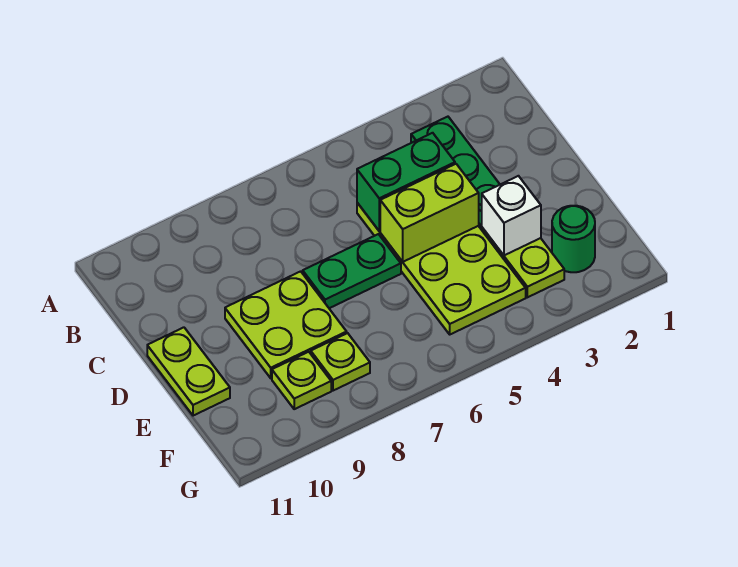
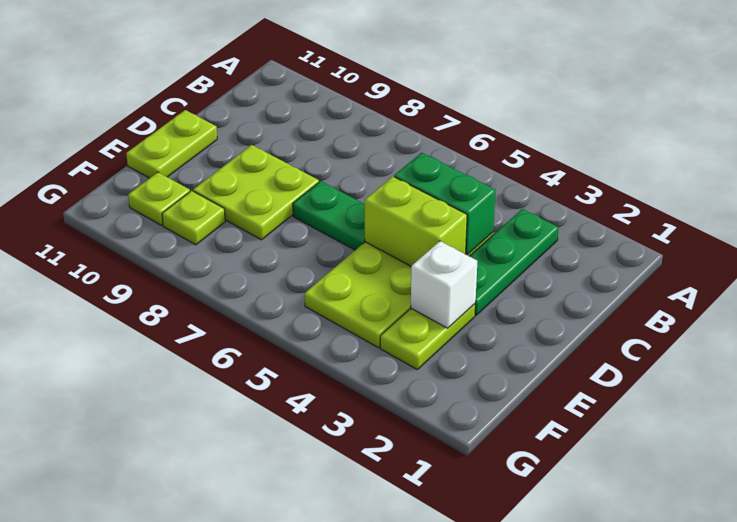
green 1x1 round brick [552,206,595,272] -> none
lime 1x1 plate [311,333,370,391] -> lime 1x1 plate moved to [128,172,190,225]

